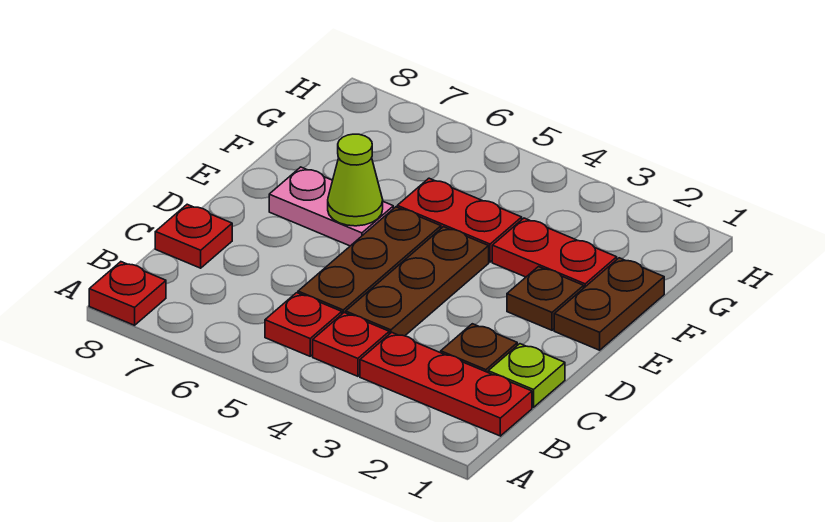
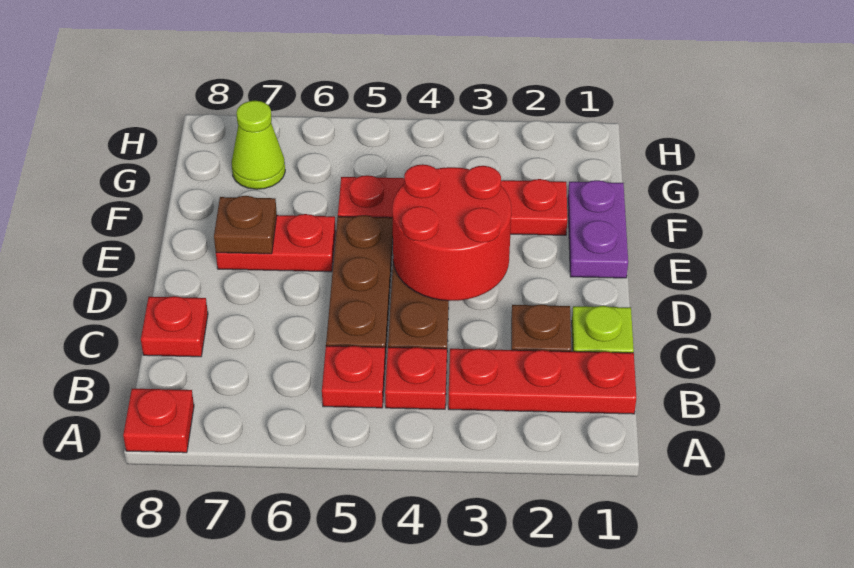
none -> red 2x2 round brick [392,164,511,301]
brown 1x2 plate [554,258,664,350] -> purple 1x2 plate [568,180,628,278]
brown 1x1 plate [507,267,584,330] -> brown 1x1 plate moved to [214,196,277,254]
pink 1x2 plate [269,167,393,246] -> red 1x2 plate [216,214,336,272]
lime 1x1 cone [328,134,383,226] -> lime 1x1 cone moved to [232,101,285,189]

